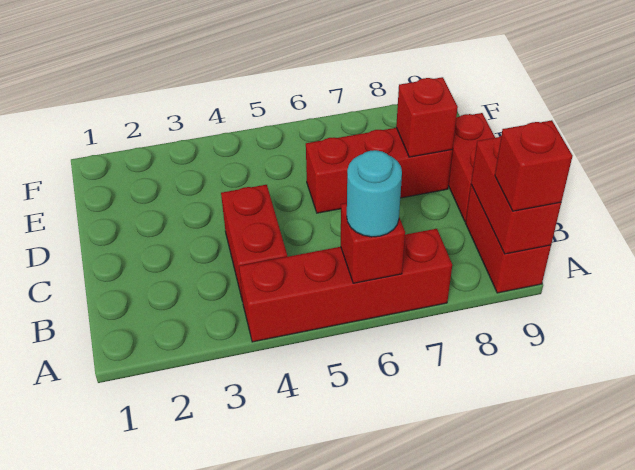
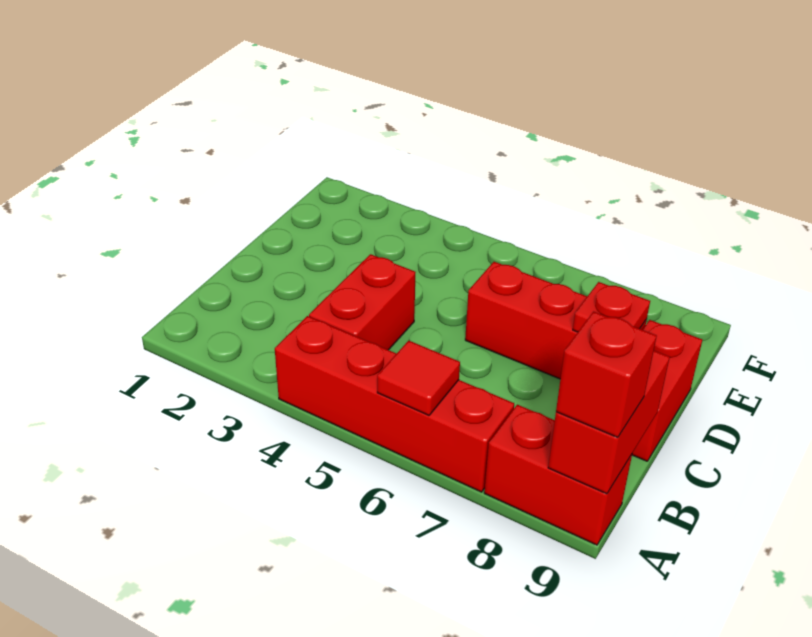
red 1x1 brick [341,203,405,283] -> red 1x1 tile [377,341,460,415]
cyan 1x1 round brick [347,150,402,237] -> none
red 1x2 brick [466,185,551,293] -> red 1x2 brick turned to [484,405,632,545]
red 1x1 brick [396,77,458,157] -> red 1x1 plate [573,282,650,332]

